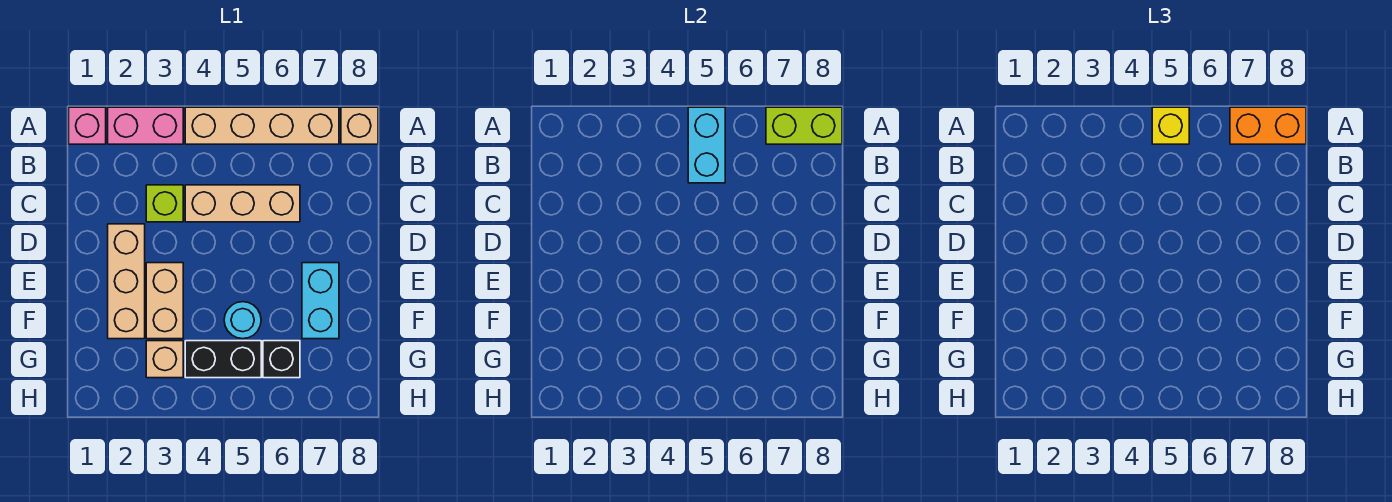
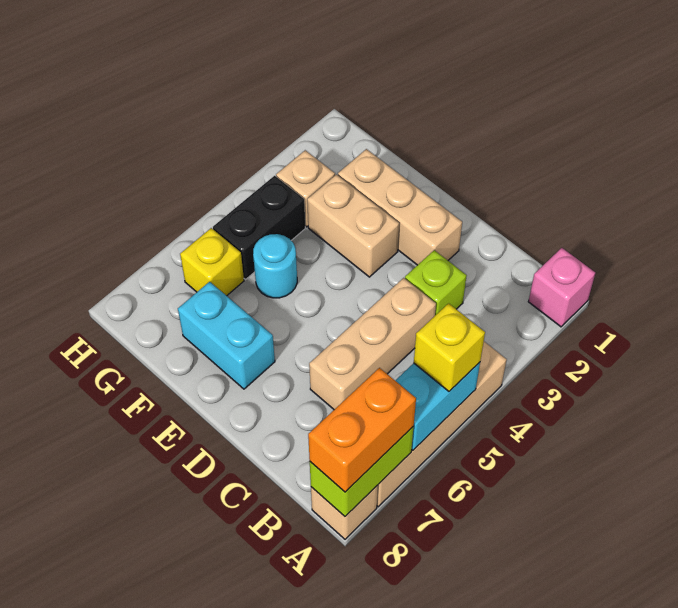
pink 1x2 brick [108,107,183,144] -> none
cyan 1x2 brick [688,107,725,183] -> cyan 1x2 brick turned to [395,362,480,450]
black 1x1 brick [263,341,300,378] -> yellow 1x1 brick [180,228,244,296]

